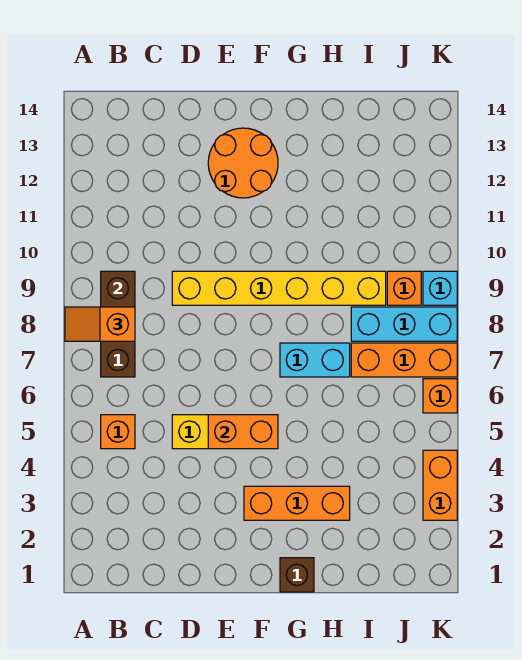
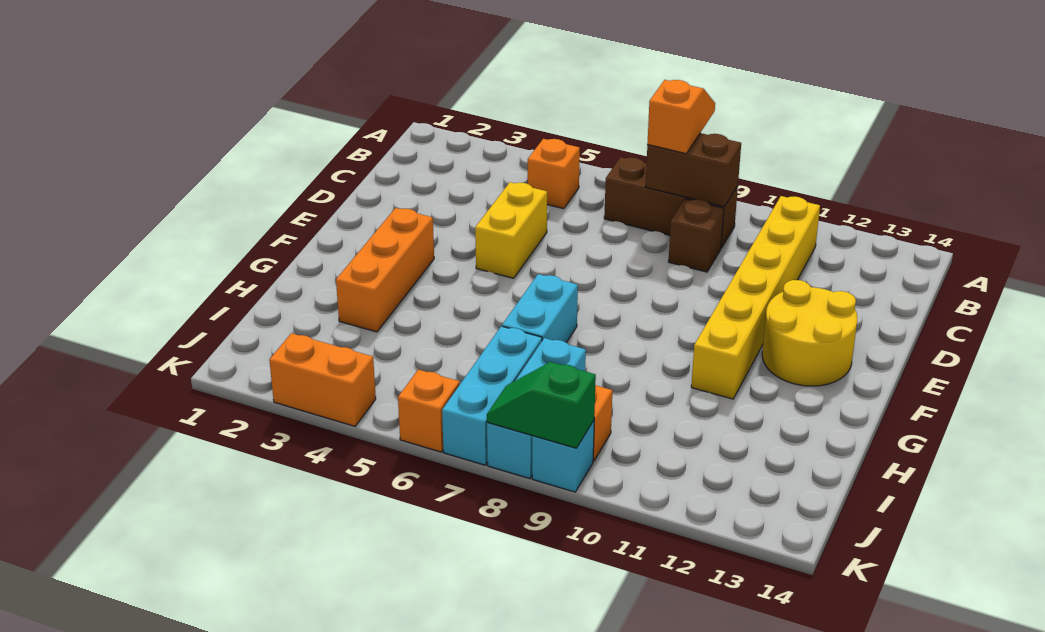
yellow 1x6 brick [172,271,386,305] -> yellow 1x6 brick moved to [691,196,820,399]
orange 1x2 brick [208,415,278,449] -> none
orange 2x2 round brick [208,128,278,198] -> yellow 2x2 round brick [762,280,858,386]
brown 1x1 brick [280,558,314,592] -> brown 1x1 brick moved to [669,199,724,272]
orange 1x3 brick [351,343,457,377] -> cyan 1x3 brick [442,326,542,465]
none -> green 1x2 slope [487,362,596,448]

